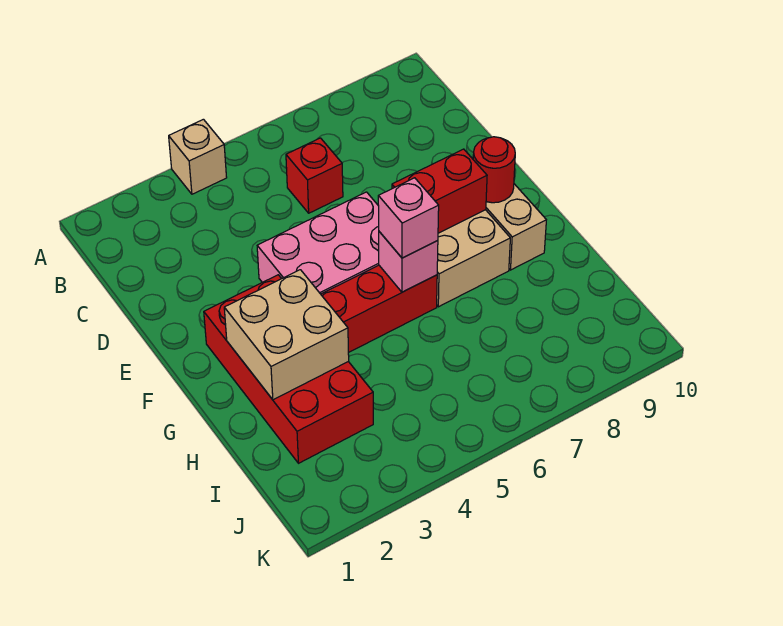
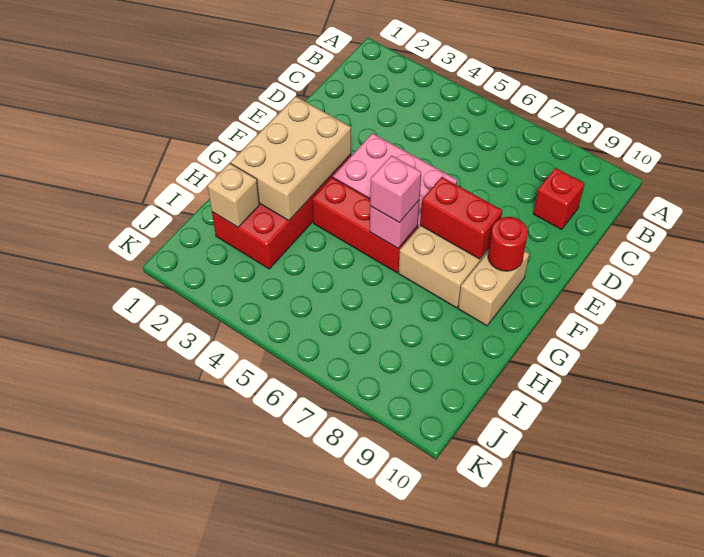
tan 1x1 brick [169,119,227,194] -> tan 1x1 brick moved to [208,163,260,227]
red 1x1 brick [286,138,343,213] -> red 1x1 brick moved to [533,168,584,229]
tan 2x2 brick [224,270,349,400] -> tan 2x3 brick [231,96,351,221]

